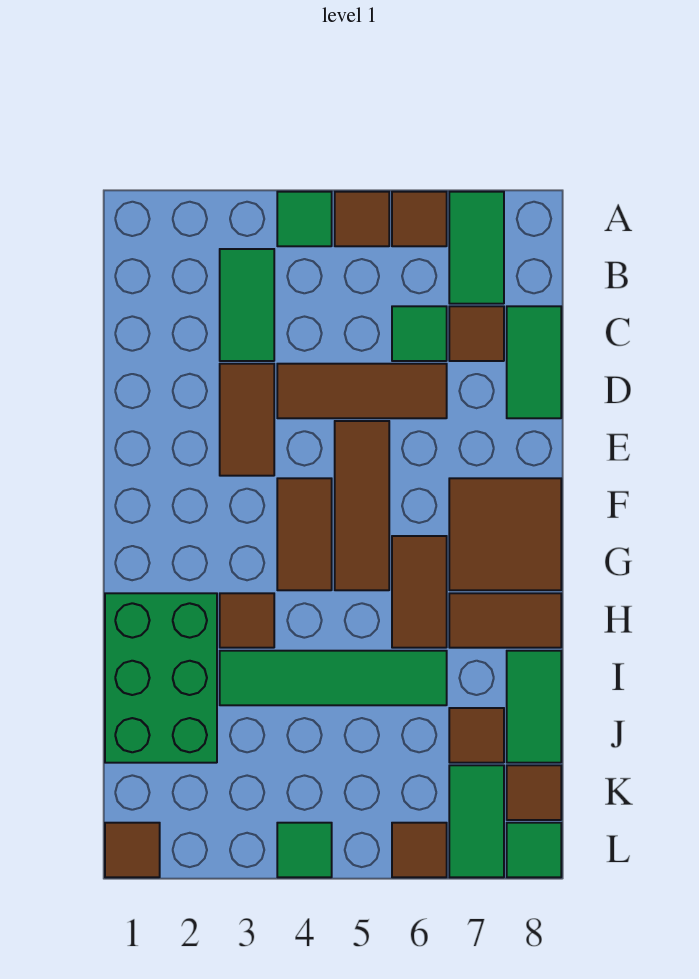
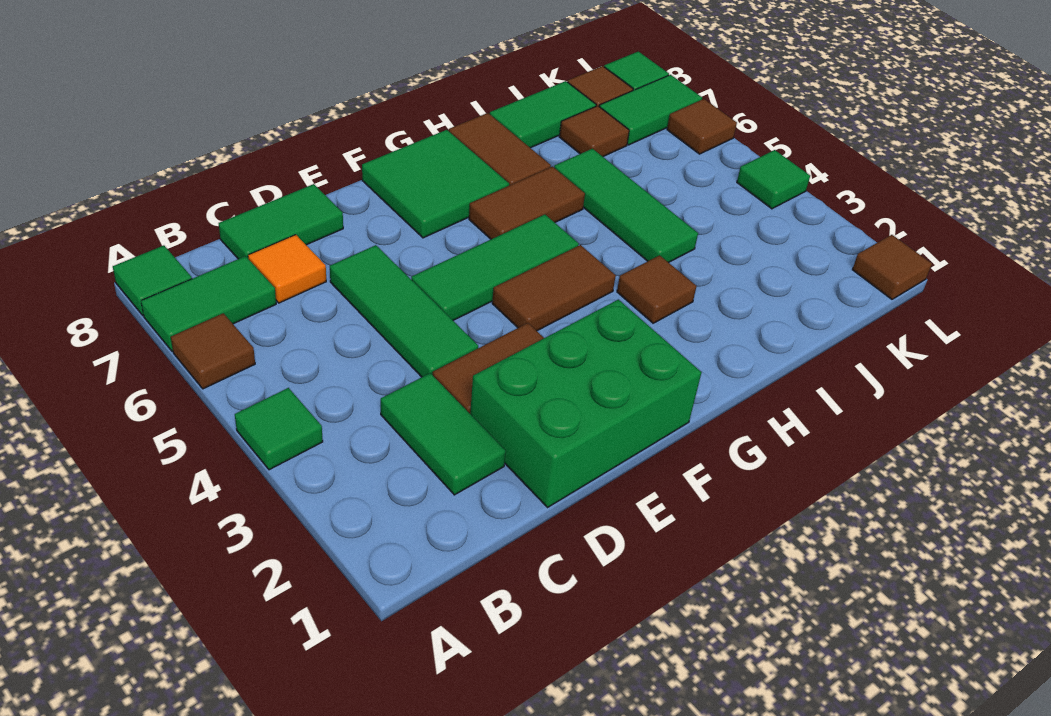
brown 1x1 tile [335,192,389,246] -> none
green 1x2 tile [220,249,274,361] -> green 1x2 tile turned to [381,373,506,495]
green 1x1 tile [392,306,447,361] -> green 1x1 tile moved to [113,245,192,315]
brown 1x1 tile [449,306,504,361] -> orange 1x1 tile [248,235,326,303]
brown 1x3 tile [277,364,447,418] -> green 1x3 tile [330,245,478,377]
brown 1x3 tile [335,421,389,590] -> green 1x3 tile [411,214,579,320]
brown 2x2 tile [449,478,561,590] -> green 2x2 tile [362,130,509,238]
green 2x3 brick [105,593,217,763] -> green 2x3 brick moved to [470,300,701,507]
green 1x4 tile [220,651,447,705] -> green 1x3 tile [554,148,698,263]

